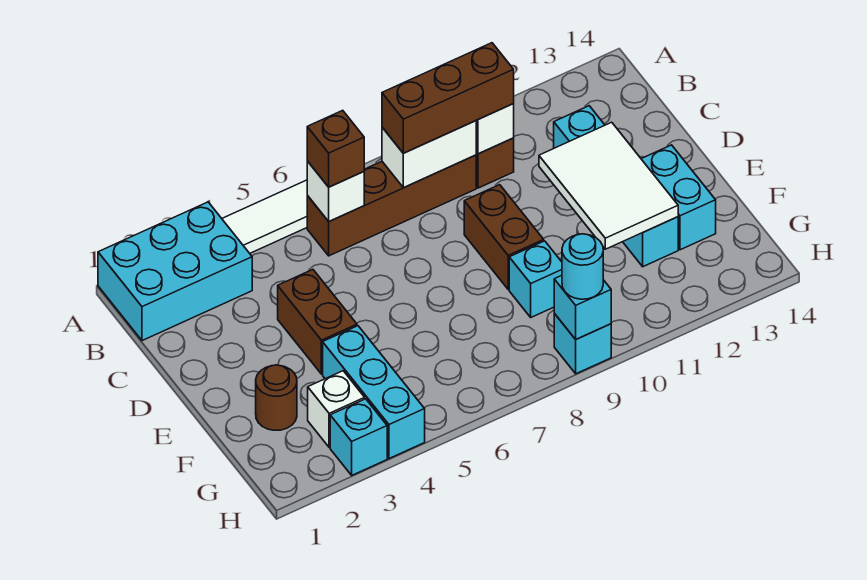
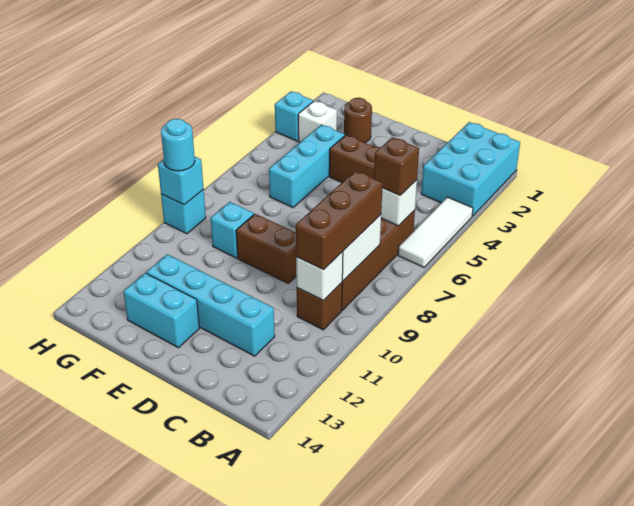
white 2x3 tile [539,122,678,249] -> none
cyan 1x3 brick [323,326,425,459] -> cyan 1x3 brick turned to [269,125,345,207]

